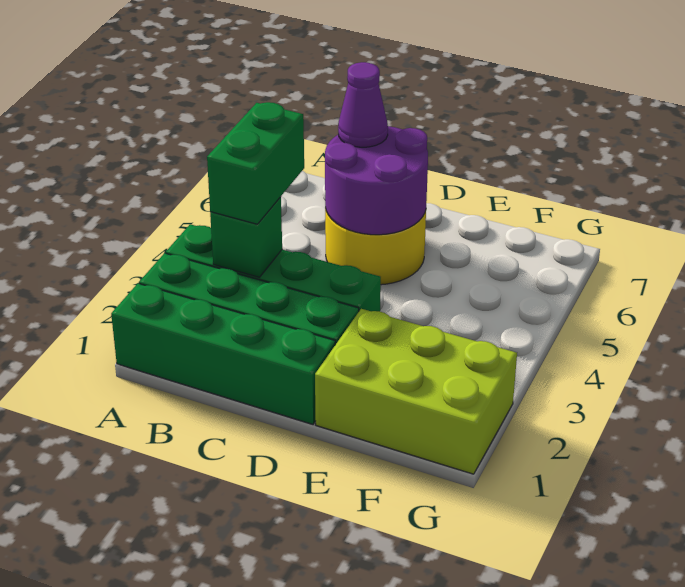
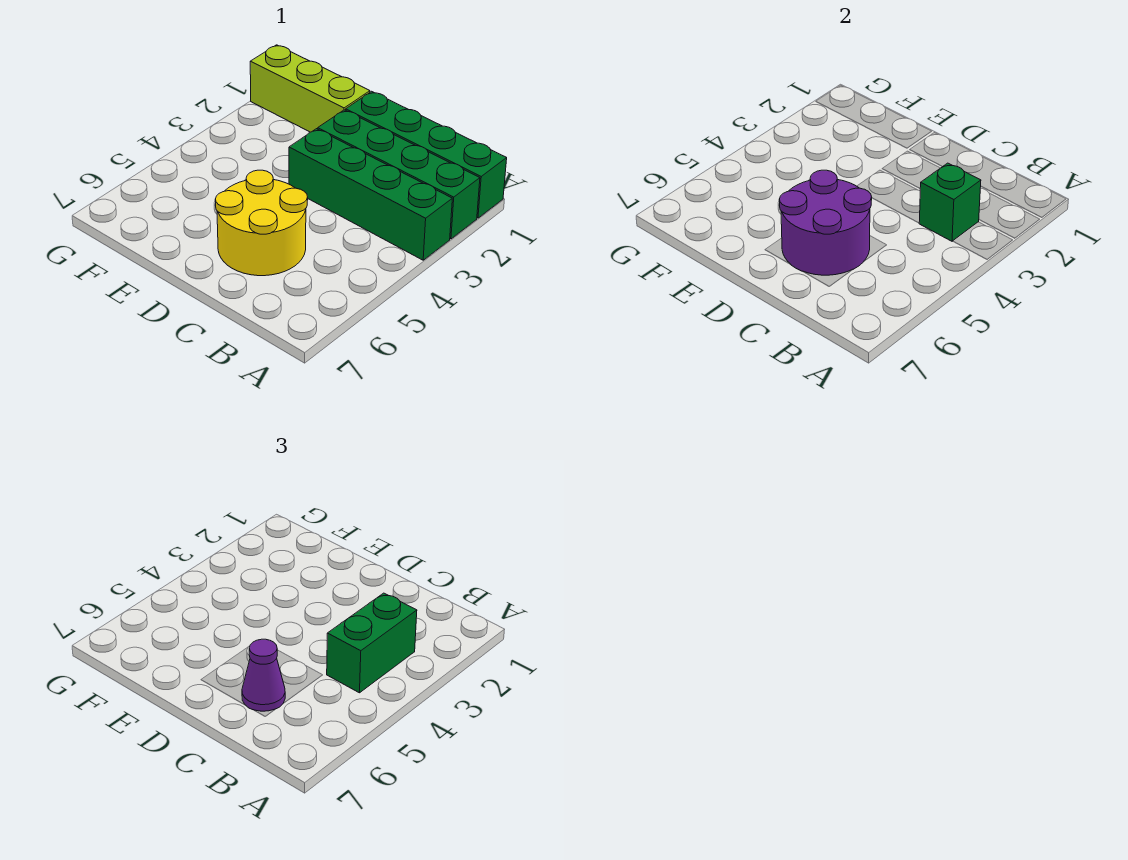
lime 2x3 brick [315,309,517,474] -> lime 1x3 brick [250,45,370,132]

